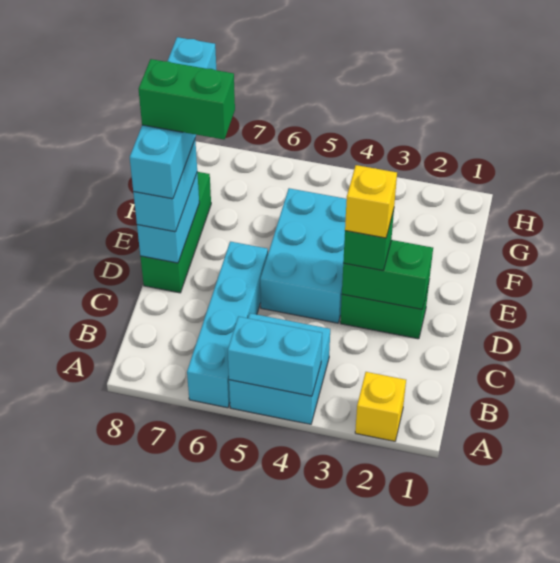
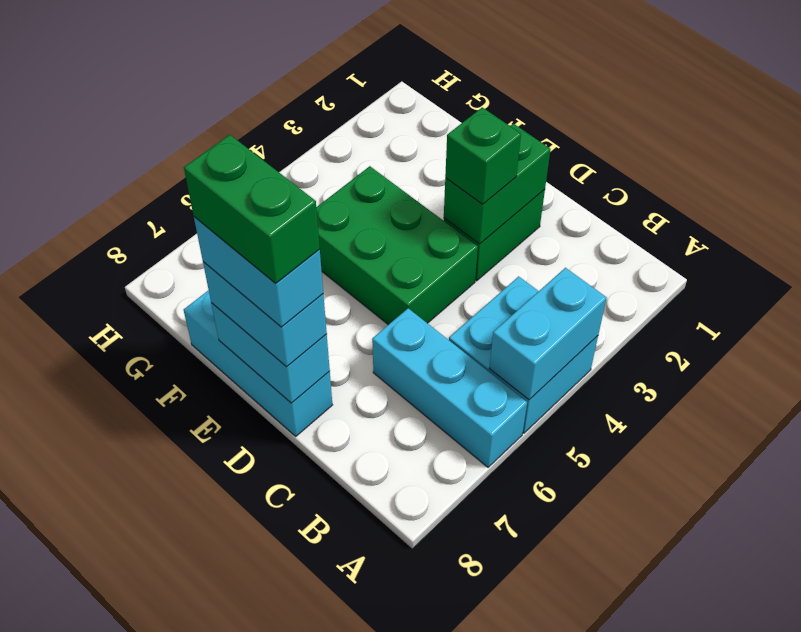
yellow 1x1 brick [355,372,406,441] -> none
cyan 1x4 brick [187,242,268,408] -> cyan 1x3 brick [372,308,527,467]
yellow 1x1 brick [345,165,397,238] -> none
cyan 2x3 brick [260,188,347,323] -> green 2x3 brick [316,166,478,325]
green 1x3 brick [140,172,211,293] -> cyan 1x3 brick [184,290,332,436]
cyan 1x4 brick [130,37,216,199] -> cyan 1x2 brick [194,217,323,327]
green 1x2 brick [139,59,235,139] -> green 1x2 brick turned to [184,135,320,284]

